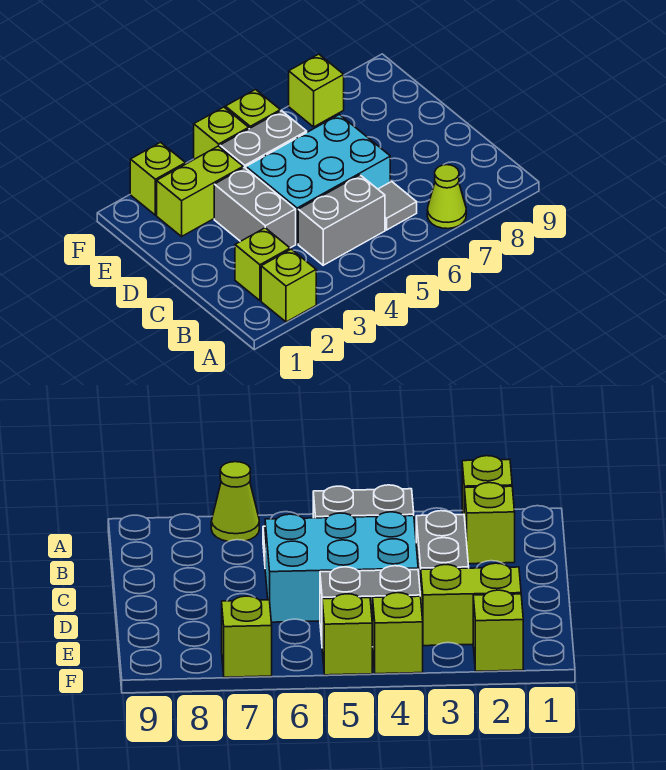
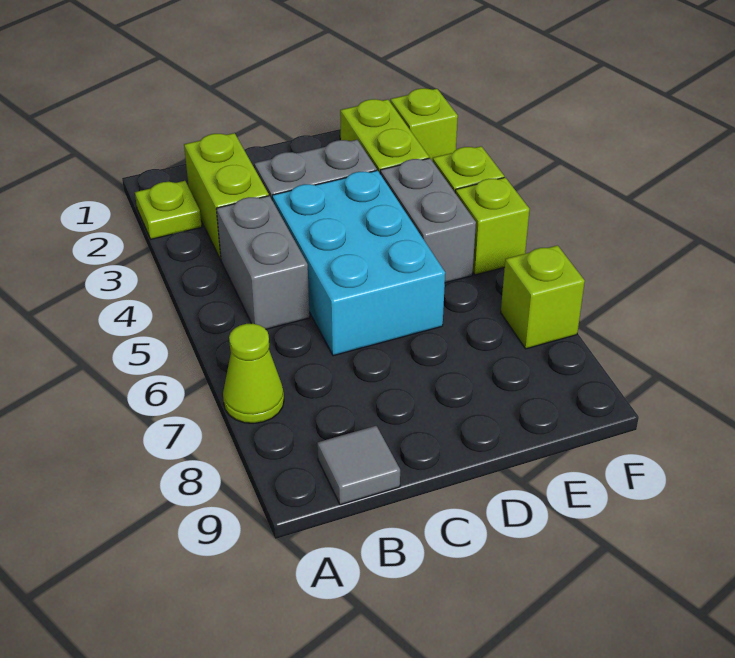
lime 1x1 brick [261,249,316,322] -> lime 1x1 plate [135,181,202,239]
lime 1x1 brick [235,228,290,301] -> lime 1x2 brick [184,133,269,260]
grey 1x1 tile [378,182,417,230] -> grey 1x1 tile moved to [317,426,400,505]

